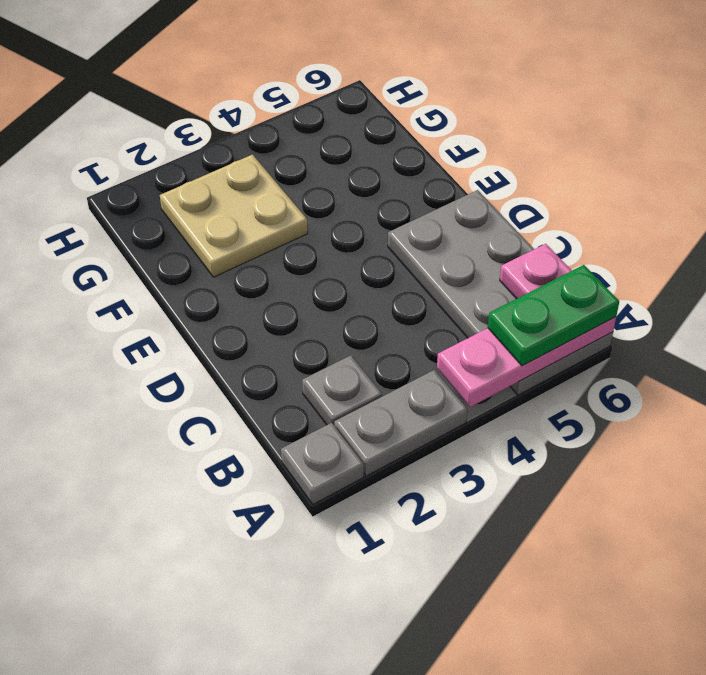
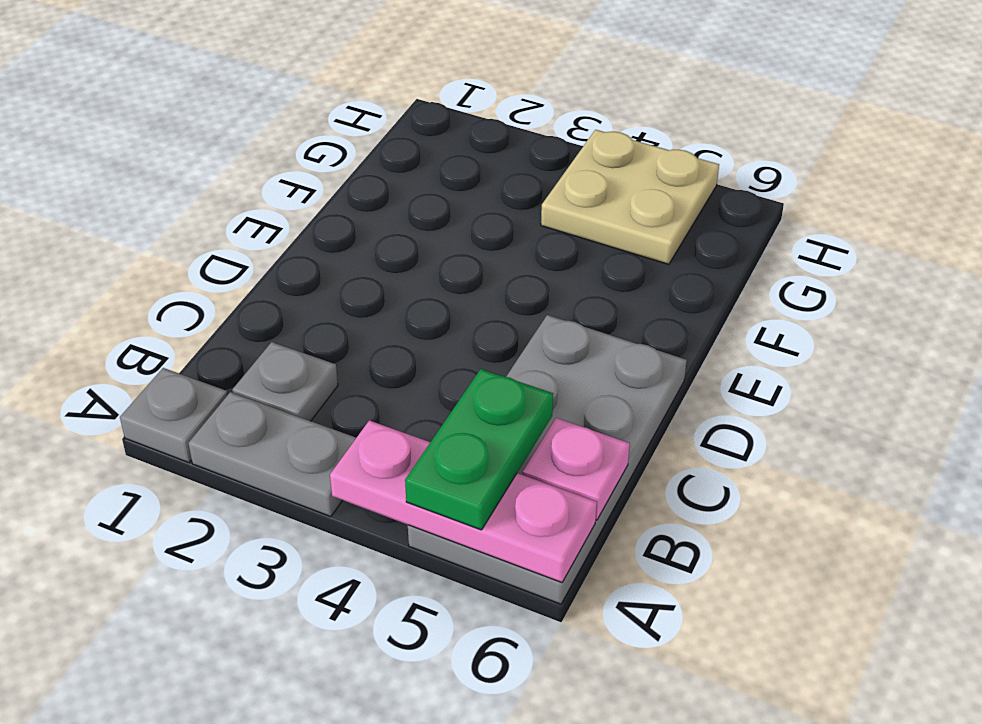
green 1x2 plate [488,265,619,366] -> green 1x2 plate turned to [405,369,553,530]
tan 2x2 plate [160,155,308,277] -> tan 2x2 plate moved to [541,130,719,264]

